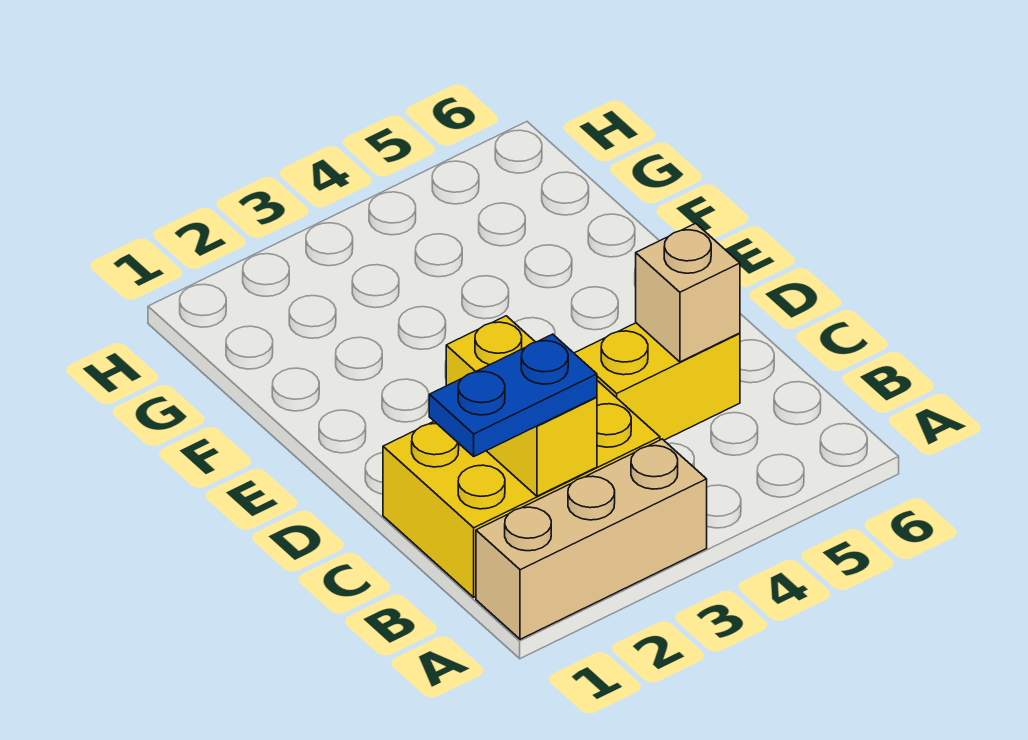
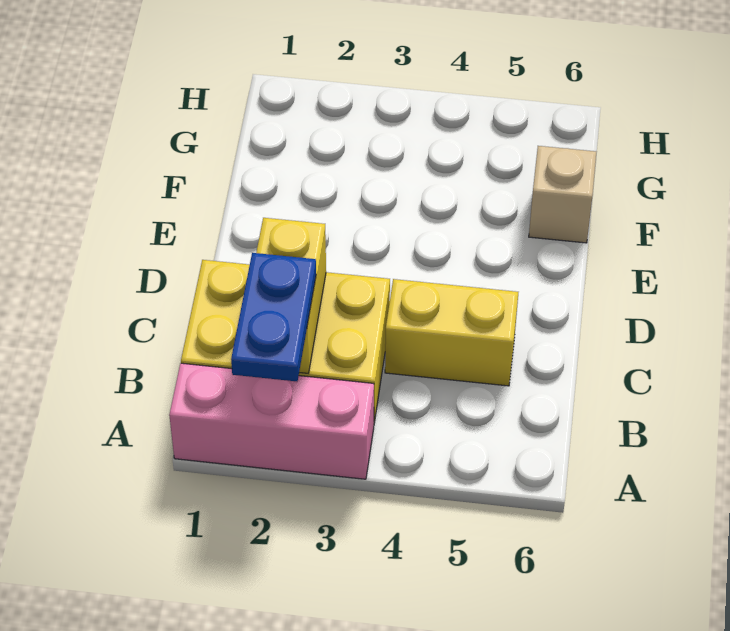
tan 1x3 brick [476,439,707,639] -> pink 1x3 brick [169,363,374,479]
blue 1x2 plate [429,334,597,456] -> blue 1x2 plate turned to [231,253,316,381]
tan 1x1 brick [636,223,740,362] -> tan 1x1 brick moved to [529,146,597,243]

